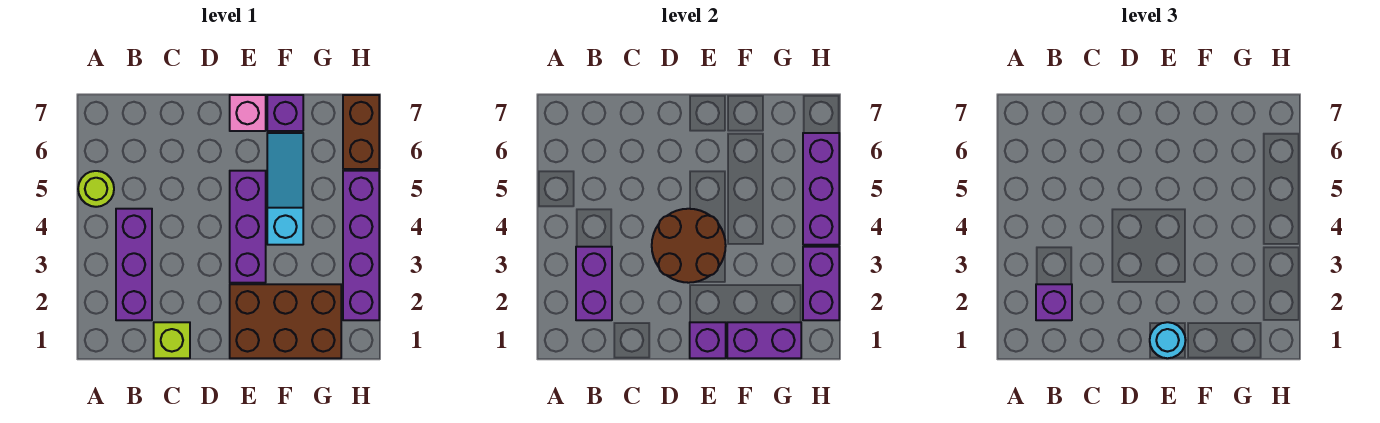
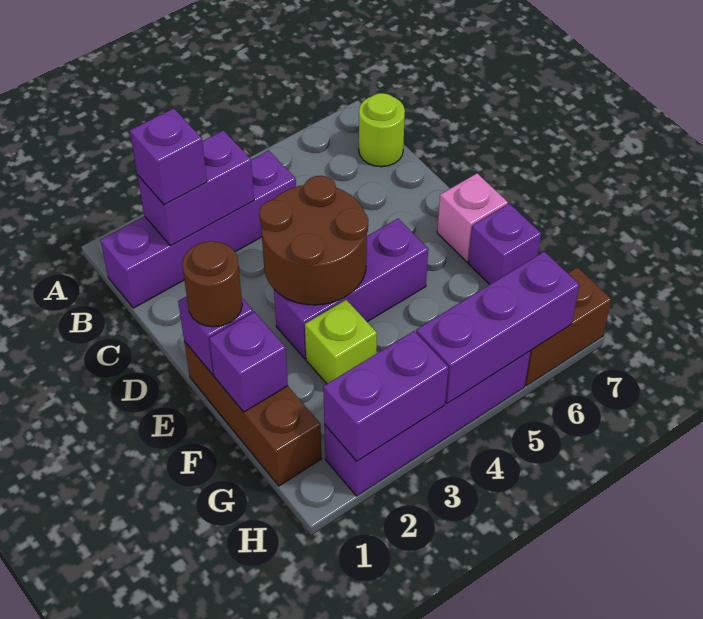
lime 1x1 round brick [78,171,114,207] -> lime 1x1 round brick moved to [359,93,405,167]
purple 1x3 brick [116,209,152,320] -> purple 1x4 brick [100,151,296,308]
lime 1x1 brick [154,322,190,358] -> lime 1x1 brick moved to [305,300,377,384]
brown 2x3 brick [230,284,341,358] -> brown 1x3 brick [184,341,322,486]
cyan 1x1 round brick [1150,322,1186,358] -> brown 1x1 round brick [182,241,242,327]
purple 1x2 brick [727,322,801,358] -> purple 1x1 brick [209,312,288,412]
cyan 1x3 slope [267,133,303,245] -> none

